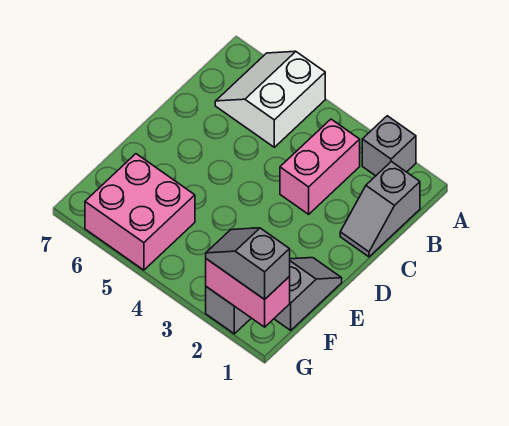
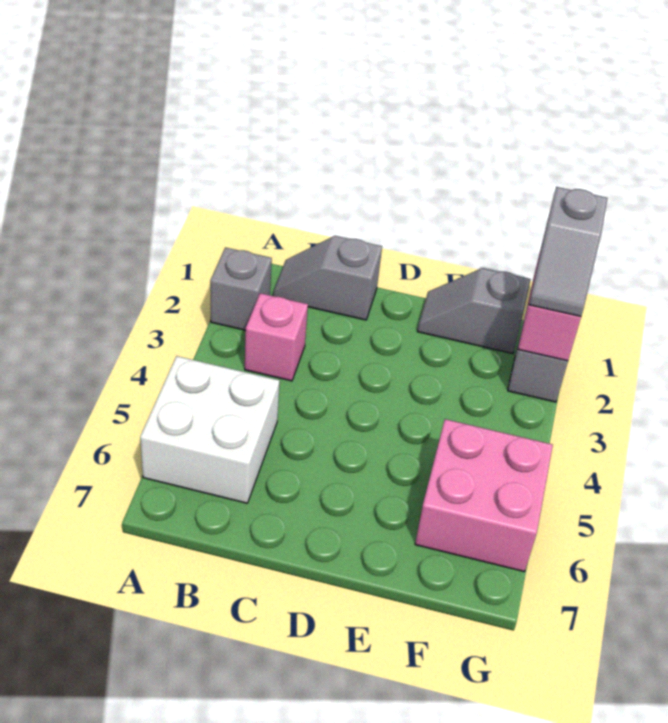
white 2x2 slope [215,51,325,147] -> white 2x2 brick [140,356,280,503]
grey 1x2 slope [340,162,420,257] -> grey 1x2 slope turned to [273,236,382,320]
pink 1x2 brick [280,119,360,214] -> pink 1x1 brick [245,293,308,381]

